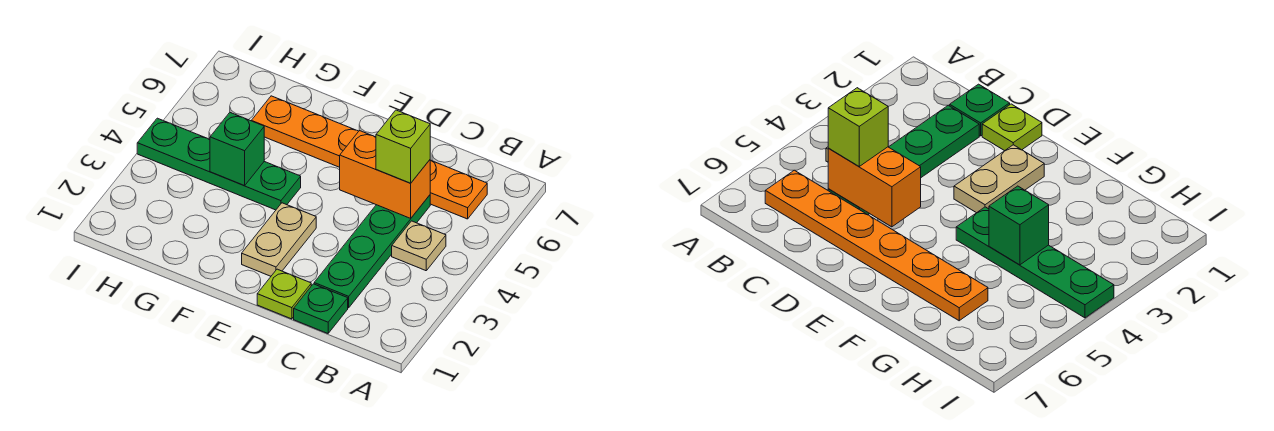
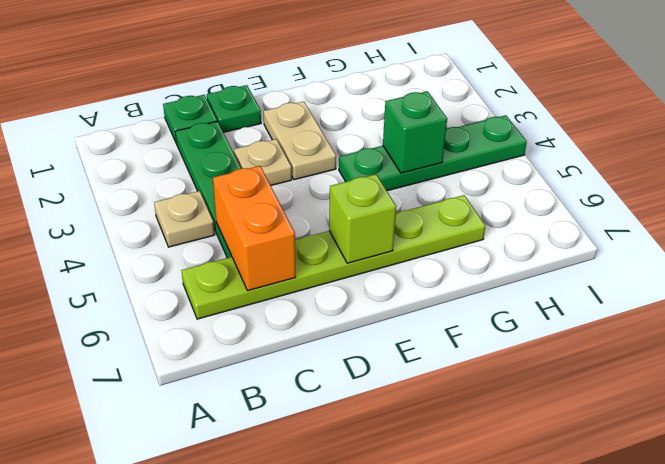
orange 1x6 plate [252,96,487,219] -> lime 1x6 plate [181,195,485,319]
orange 1x2 brick [340,130,430,218] -> orange 1x2 brick turned to [213,166,296,291]
lime 1x1 brick [376,110,430,183] -> lime 1x1 brick moved to [329,174,396,263]
lime 1x1 plate [257,269,311,319] -> green 1x1 plate [207,85,261,132]
none -> tan 1x1 plate [234,139,292,186]

